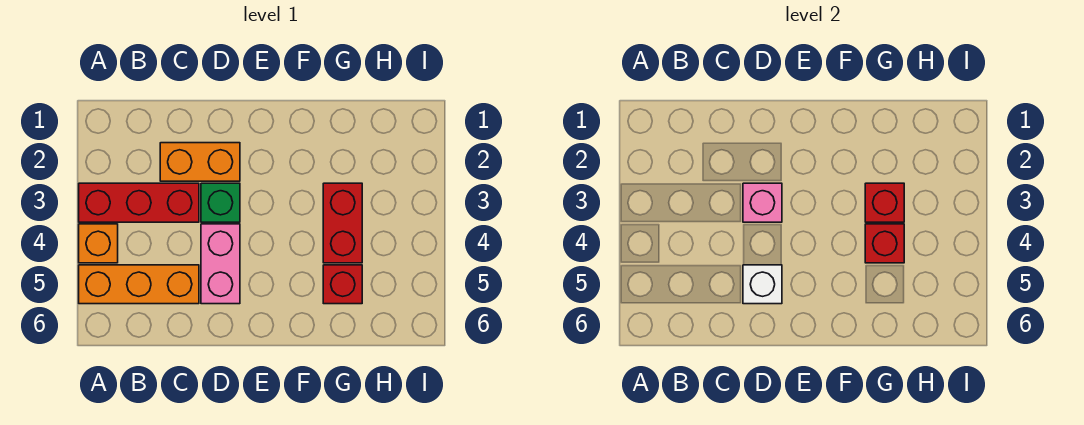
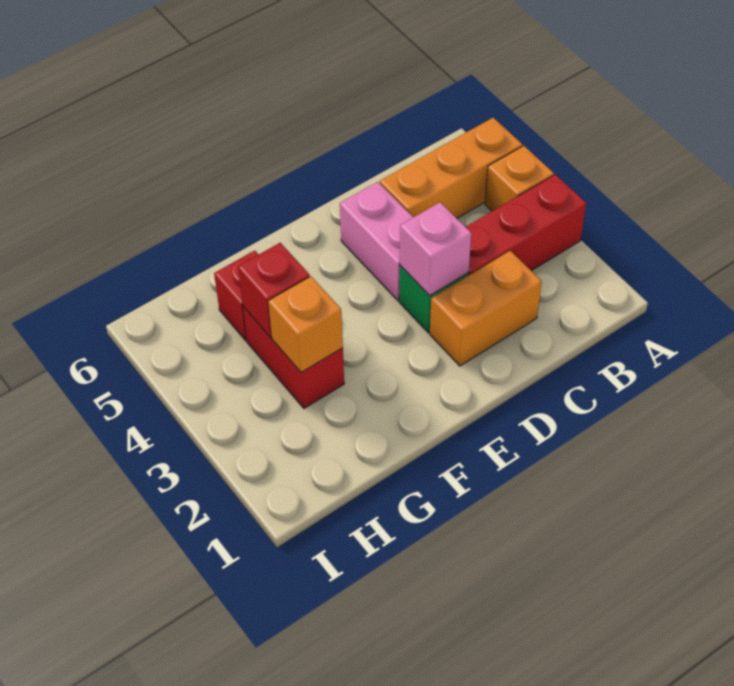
white 1x1 brick [743,265,782,304] -> none
red 1x1 brick [865,183,904,222] -> orange 1x1 brick [268,276,343,373]

